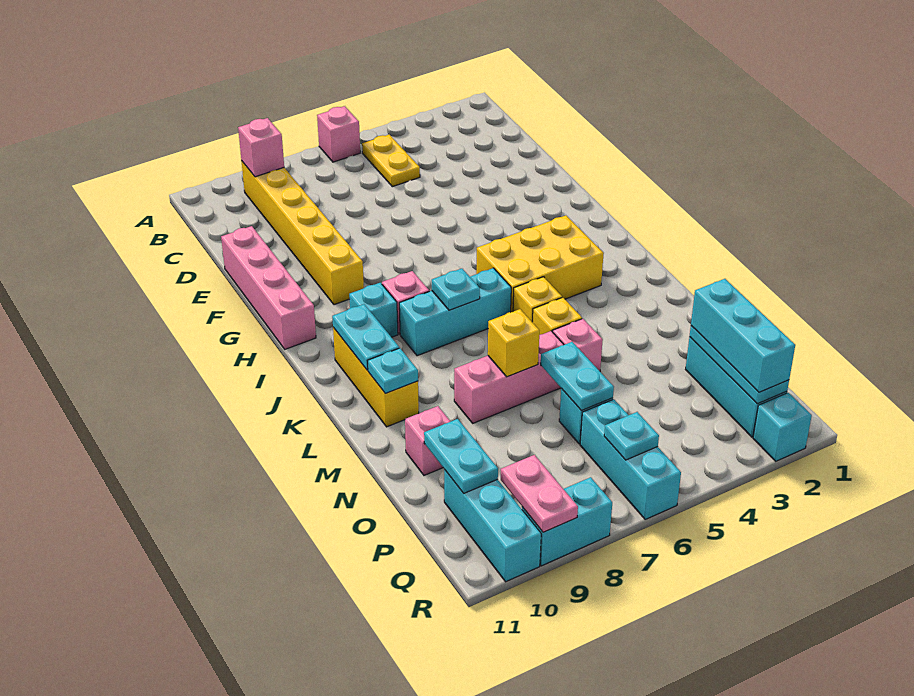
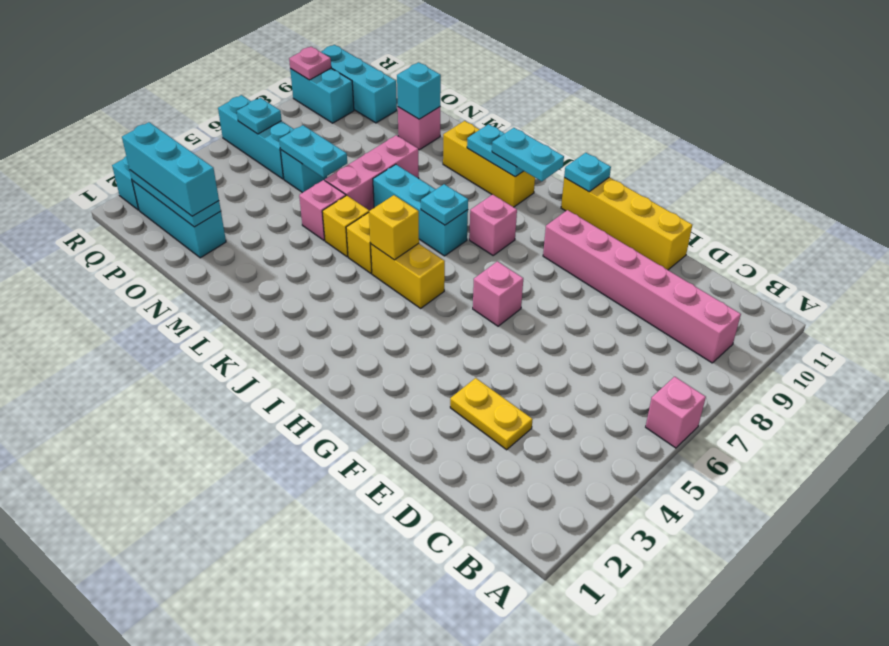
yellow 1x2 plate [362,135,420,187] -> yellow 1x2 plate moved to [450,378,533,450]
yellow 1x6 brick [242,162,364,305] -> pink 1x6 brick [543,210,741,363]
pink 1x1 brick [238,118,284,177] -> pink 1x1 brick moved to [473,261,523,326]
pink 1x4 brick [221,226,316,349] -> yellow 1x4 brick [561,177,692,270]
yellow 2x3 brick [476,215,604,312] -> yellow 1x2 brick [371,243,445,308]
cyan 1x1 brick [349,283,398,337] -> cyan 1x1 brick moved to [397,62,441,119]
cyan 1x3 brick [399,268,511,356] -> cyan 1x3 brick turned to [373,164,468,256]
cyan 1x1 plate [368,348,418,393] -> cyan 1x1 plate moved to [564,153,611,192]
yellow 1x1 brick [488,309,540,377] -> yellow 1x1 brick moved to [369,195,419,260]
cyan 1x2 plate [424,419,498,493] -> cyan 1x2 plate moved to [492,128,564,181]
pink 1x2 plate [501,455,578,532] -> pink 1x1 plate [289,47,331,80]
cyan 1x2 brick [522,477,612,566] -> cyan 1x2 brick turned to [290,68,354,123]

